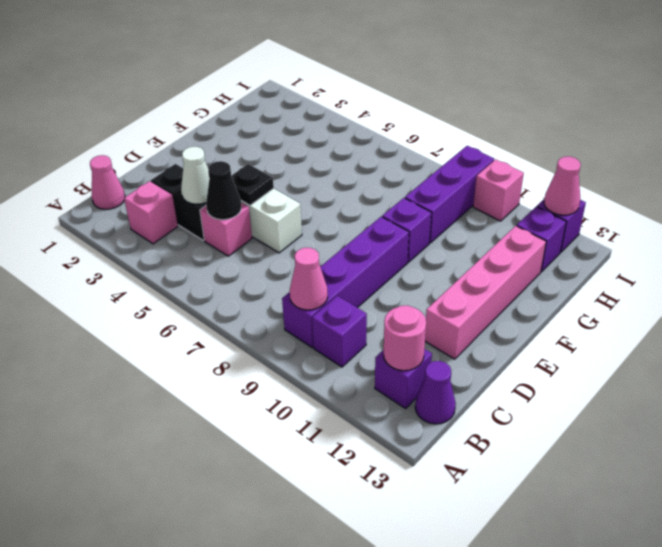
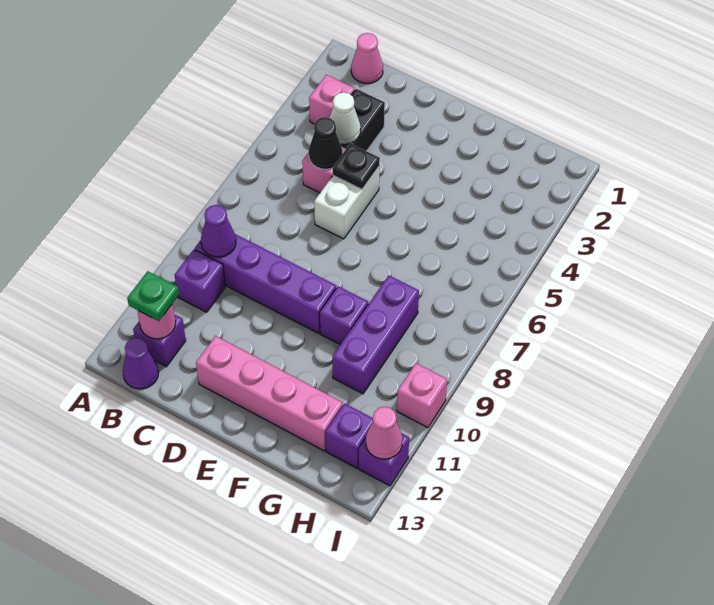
pink 1x1 cone [290,248,328,310] -> purple 1x1 cone [201,205,236,257]
none -> green 1x1 plate [127,271,179,321]
purple 1x3 brick [405,146,494,243] -> purple 1x3 brick turned to [332,275,419,394]

